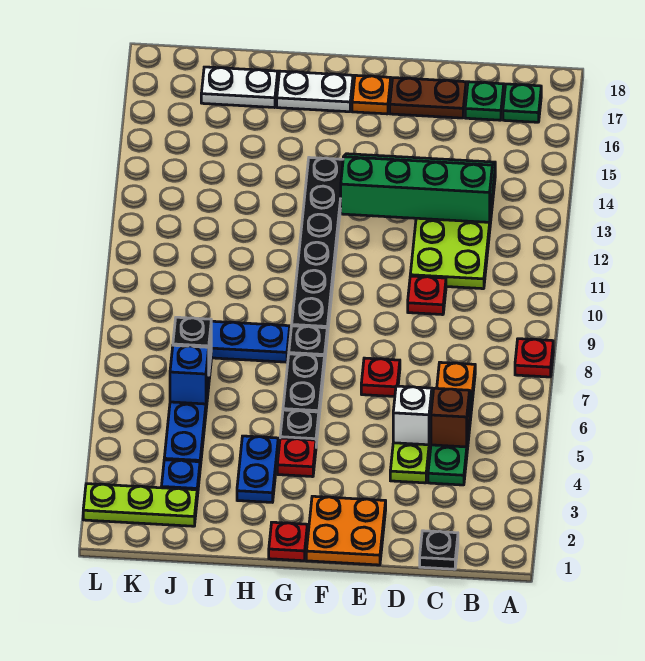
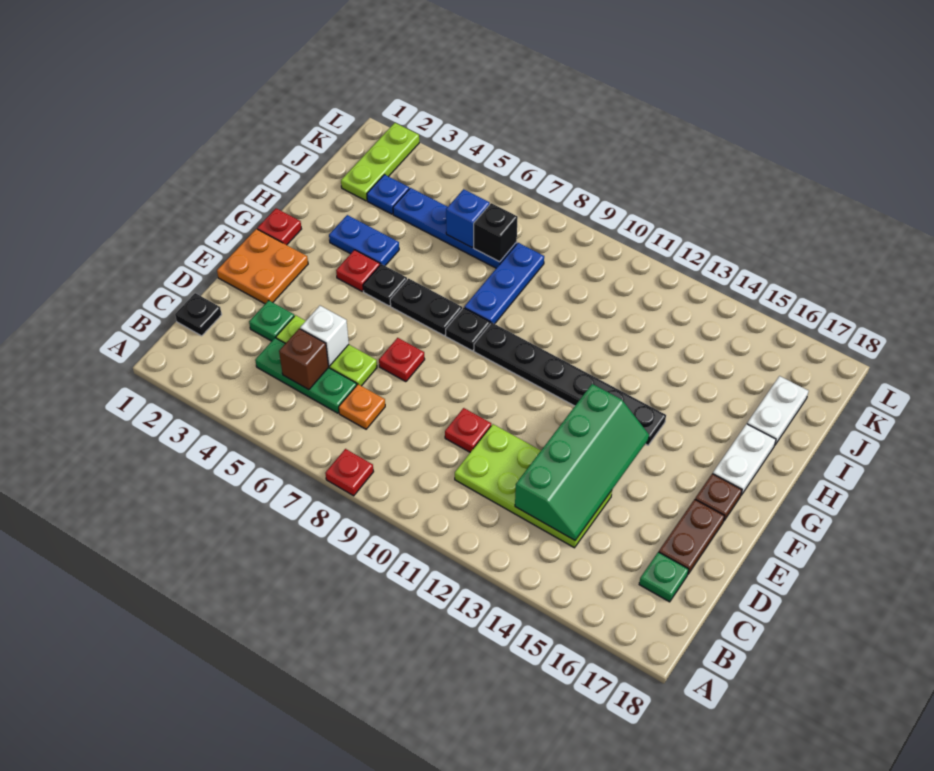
green 1x1 plate [503,84,541,122] -> green 1x1 plate moved to [249,300,294,341]
orange 1x1 plate [352,75,391,114] -> brown 1x1 plate [695,474,742,521]

